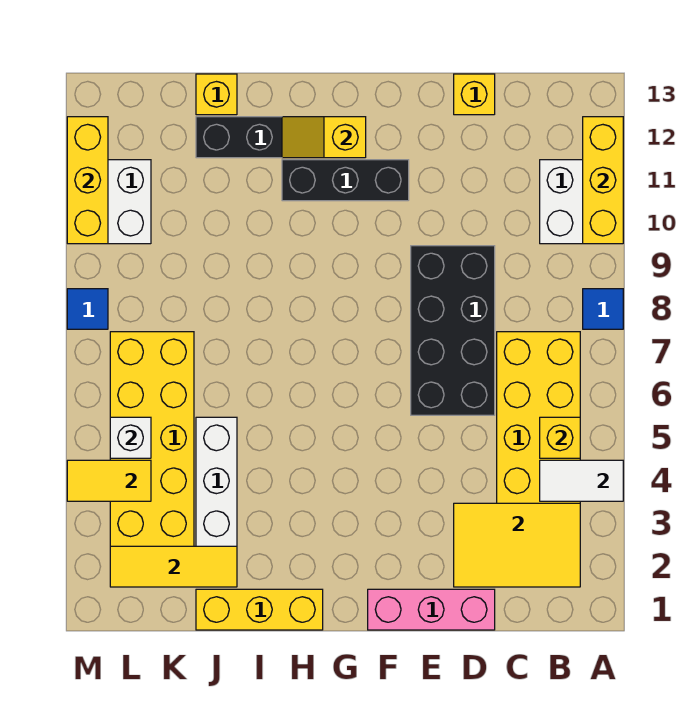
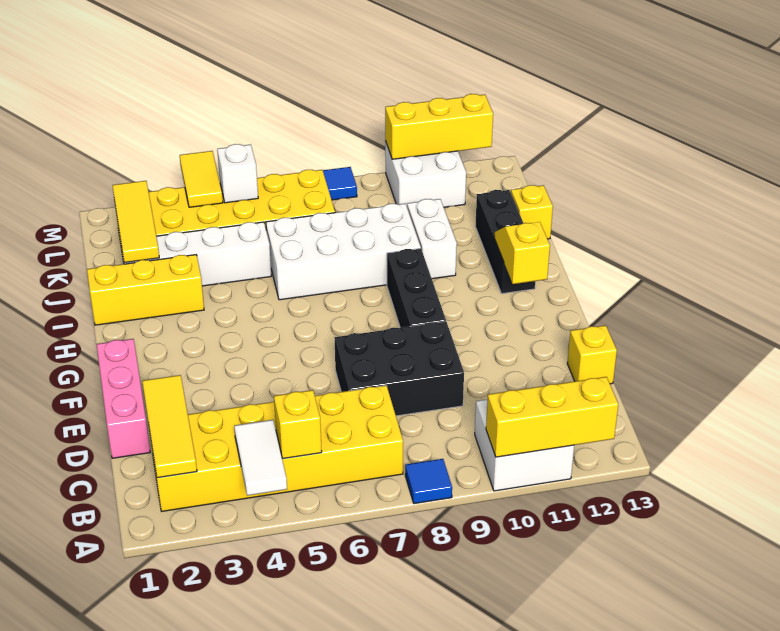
yellow 2x3 tile [454,503,580,587] -> yellow 1x3 tile [142,375,197,478]
black 2x4 brick [411,246,495,415] -> black 2x3 brick [335,321,464,416]
black 1x3 brick [282,160,409,201] -> black 1x3 brick moved to [387,249,446,328]
yellow 1x3 brick [196,589,323,630] -> yellow 1x3 brick turned to [87,255,204,325]
none -> white 2x4 brick [266,204,421,300]
none -> white 1x2 brick [407,199,457,279]

